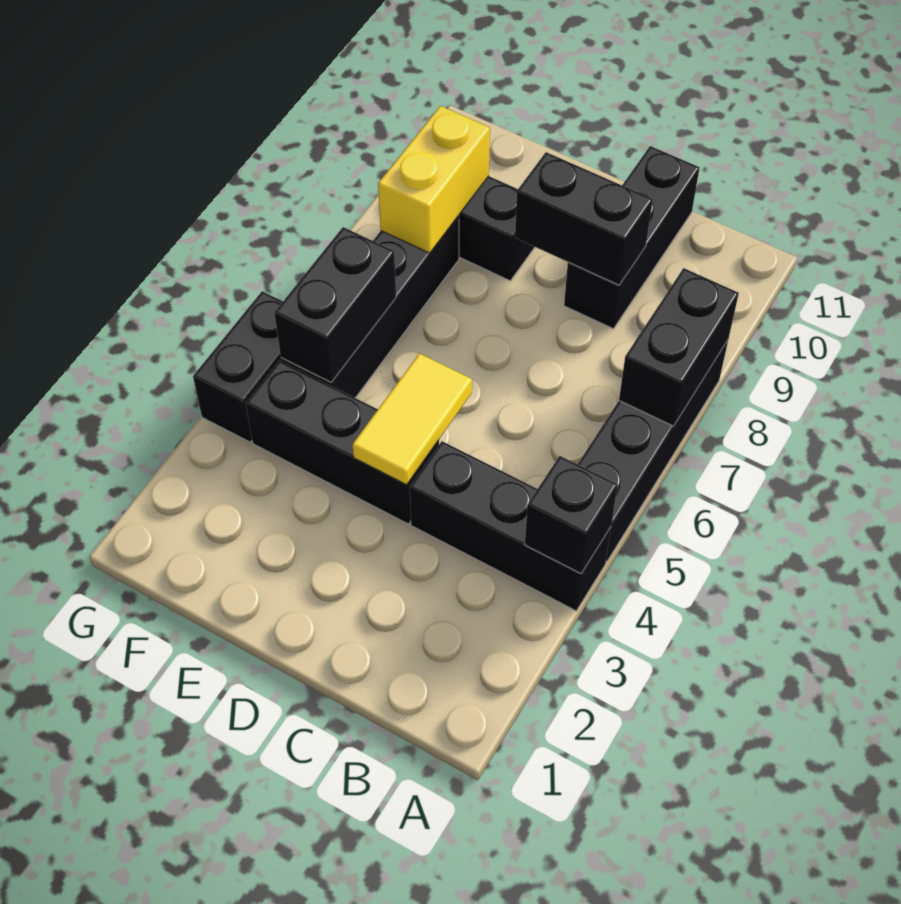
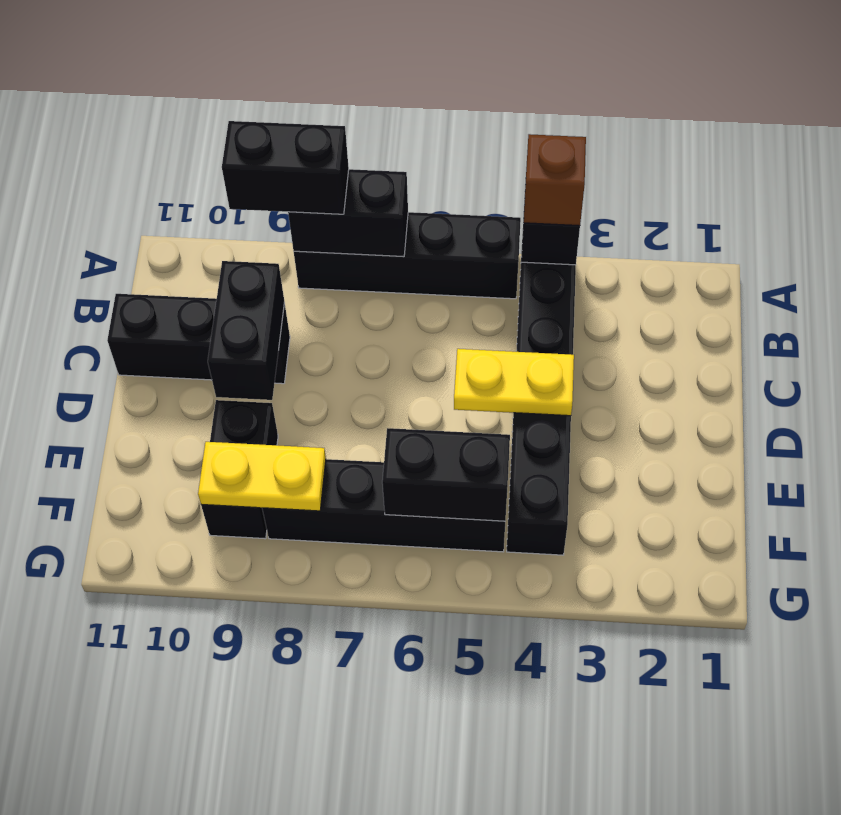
none -> brown 1x1 brick [524,134,586,226]
yellow 1x2 tile [352,354,472,485] -> yellow 1x2 plate [454,349,574,416]
yellow 1x2 brick [378,106,490,253] -> yellow 1x2 plate [198,442,326,511]
black 1x2 brick [193,291,283,442] -> black 1x2 brick moved to [222,121,349,214]

